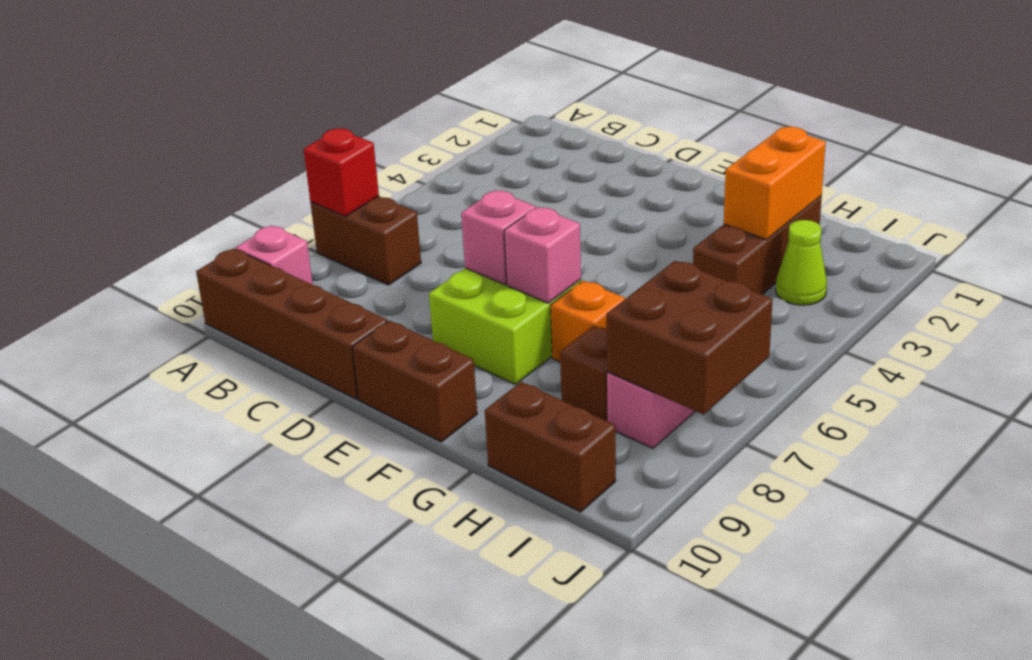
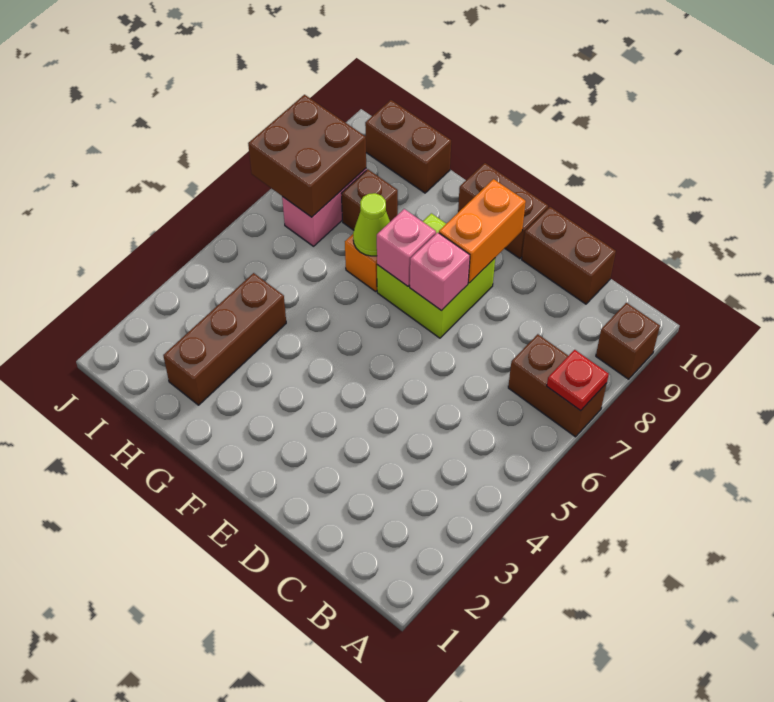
red 1x1 brick [304,128,379,216] -> red 1x1 plate [547,350,609,411]
pink 1x1 brick [236,226,313,285] -> brown 1x1 brick [596,303,660,379]
brown 1x4 brick [196,249,388,399] -> brown 1x2 brick [522,207,616,304]
orange 1x2 brick [724,127,826,240] -> orange 1x2 brick moved to [439,179,526,283]
lime 1x1 cone [776,220,827,305] -> lime 1x1 cone moved to [353,193,390,256]

